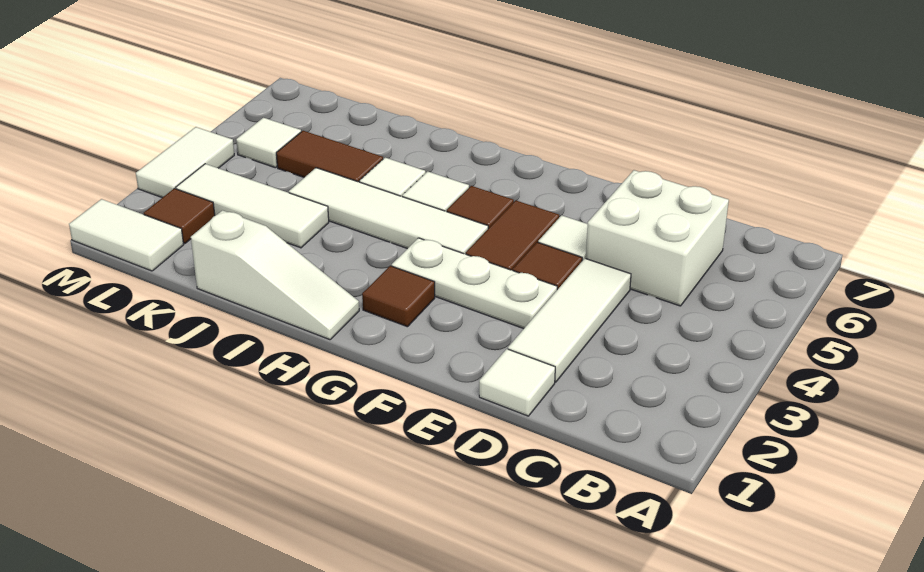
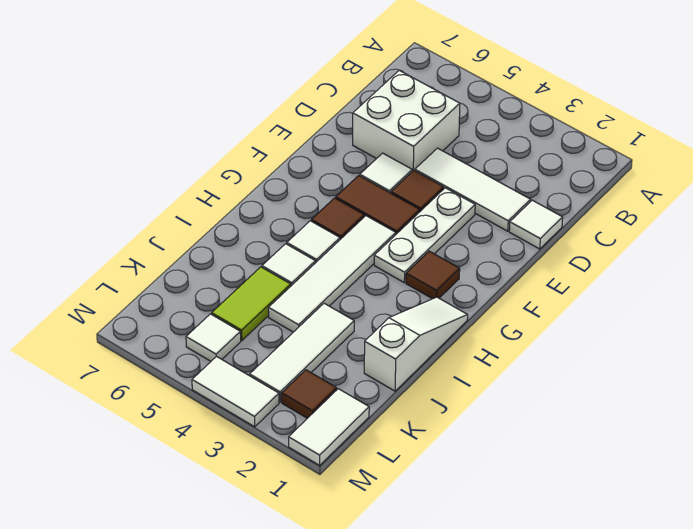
brown 1x2 tile [276,131,383,182] -> lime 1x2 tile [212,267,291,341]

